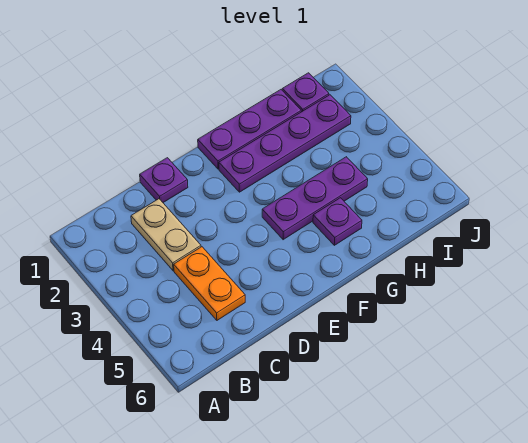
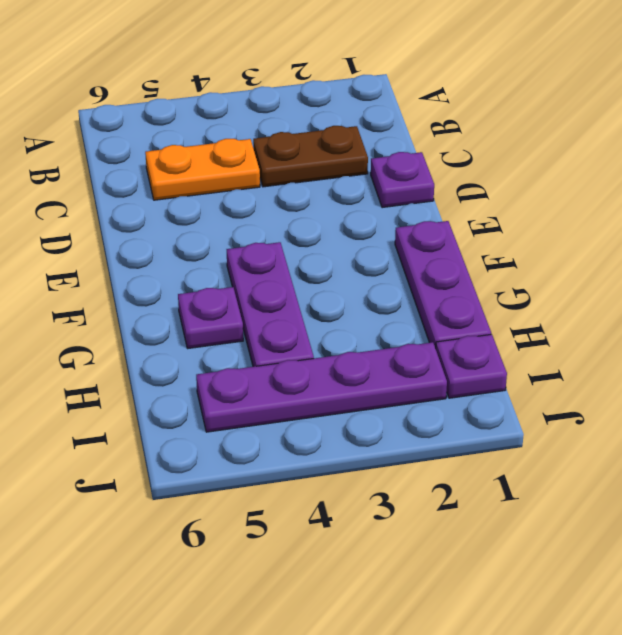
tan 1x2 plate [131,199,201,271] -> brown 1x2 plate [253,126,368,187]
purple 1x4 plate [219,95,351,192] -> purple 1x4 plate turned to [196,342,447,432]

